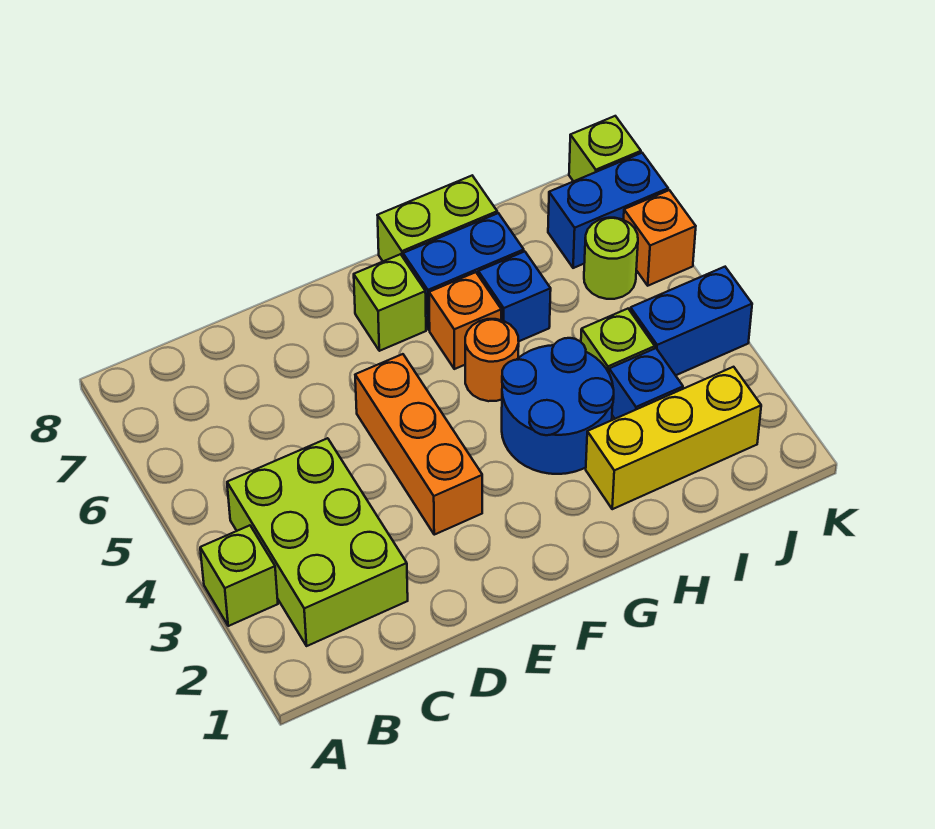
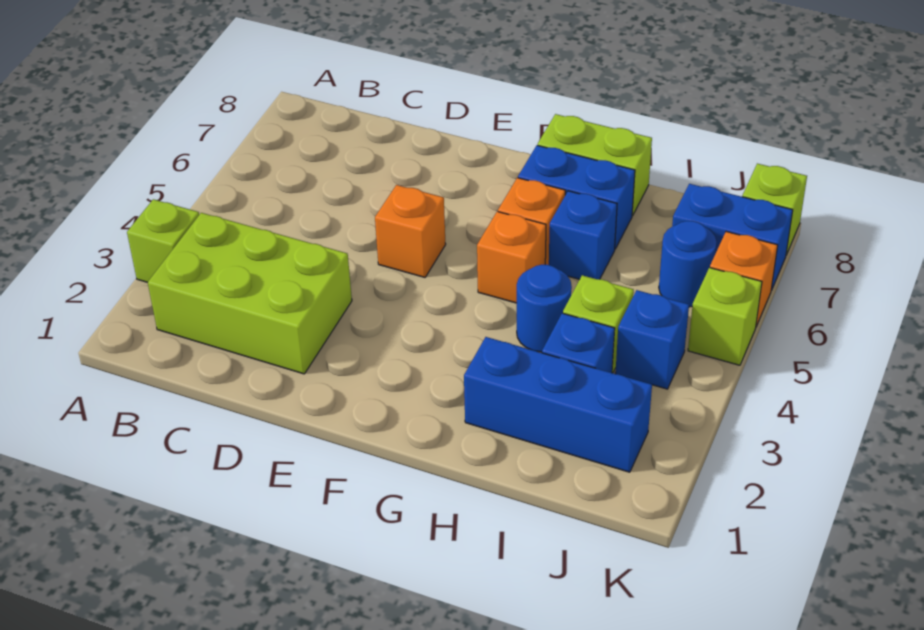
lime 2x3 brick [227,438,408,646] -> lime 2x3 brick turned to [148,213,352,374]
orange 1x3 brick [355,354,482,535] -> orange 1x1 brick [375,185,446,277]
lime 1x1 brick [354,254,426,351] -> lime 1x1 brick moved to [688,268,762,365]
blue 2x2 round brick [502,338,614,474] -> blue 1x1 round brick [517,265,572,352]
orange 1x1 round brick [465,319,519,401] -> orange 1x1 brick [477,211,546,303]
yellow 1x3 brick [586,367,761,509] -> blue 1x3 brick [464,337,652,472]
blue 1x2 brick [630,267,752,375] -> blue 1x1 brick [615,290,689,389]
lime 1x1 round brick [584,218,638,299] -> blue 1x1 round brick [659,221,717,307]

